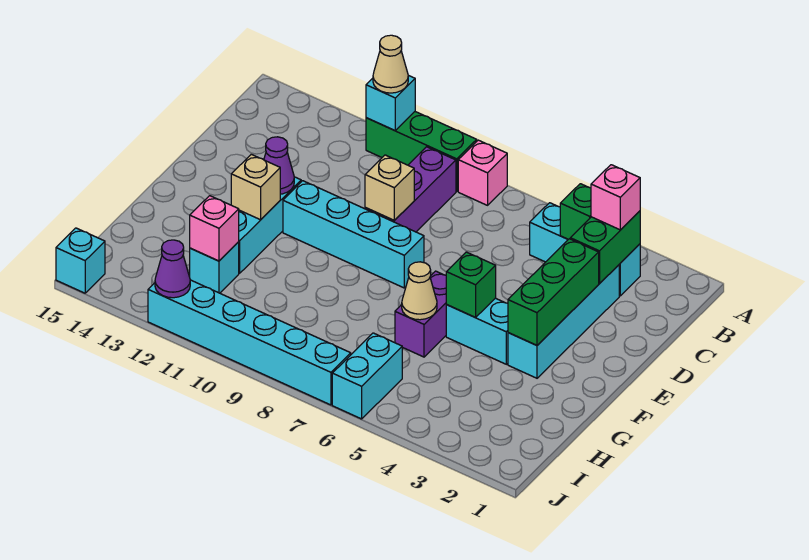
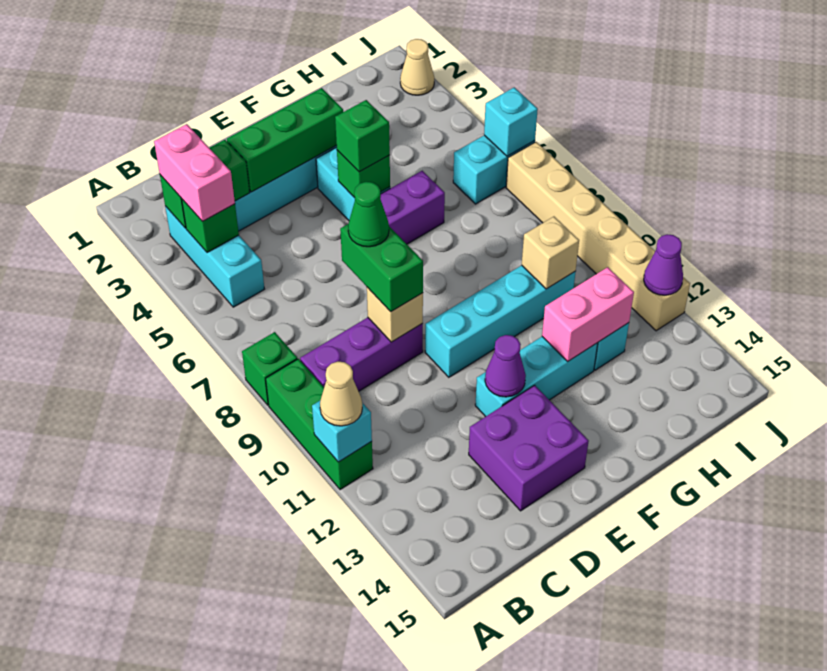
pink 1x1 brick [458,140,507,205] -> green 1x1 brick [242,332,297,405]
pink 1x1 brick [591,165,640,230] -> pink 1x2 brick [154,124,235,222]
none -> green 1x2 brick [340,224,423,312]
none -> green 1x1 cone [348,182,389,247]
none -> purple 2x2 brick [469,385,589,511]
cyan 1x4 brick [283,181,424,288] -> cyan 1x4 brick turned to [425,265,576,377]
none -> green 1x1 brick [335,100,390,172]
tan 1x1 brick [231,154,280,220] -> tan 1x1 brick moved to [522,217,579,289]
tan 1x1 cone [402,262,437,320] -> tan 1x1 cone moved to [400,39,434,95]
pink 1x1 brick [190,196,239,261] -> pink 1x2 brick [542,267,634,361]
cyan 1x6 brick [148,280,351,405] -> tan 1x6 brick [506,142,690,331]
cyan 1x1 brick [56,228,105,293] -> cyan 1x1 brick moved to [484,87,538,156]

